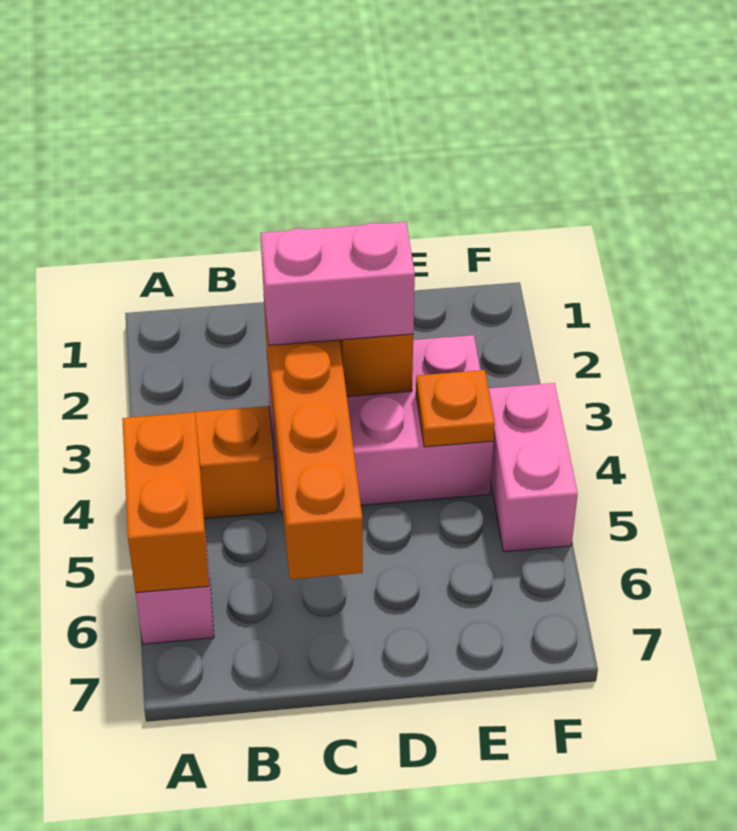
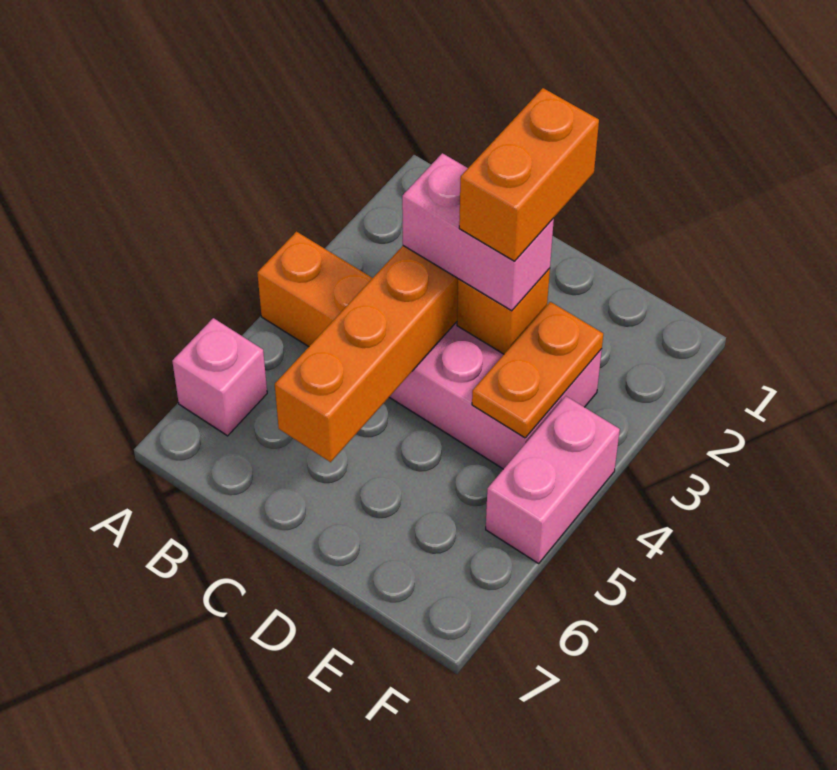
orange 1x2 brick [122,412,209,593] -> orange 1x2 brick moved to [459,88,599,261]
orange 1x1 plate [416,370,495,447] -> orange 1x2 plate [472,302,603,438]

